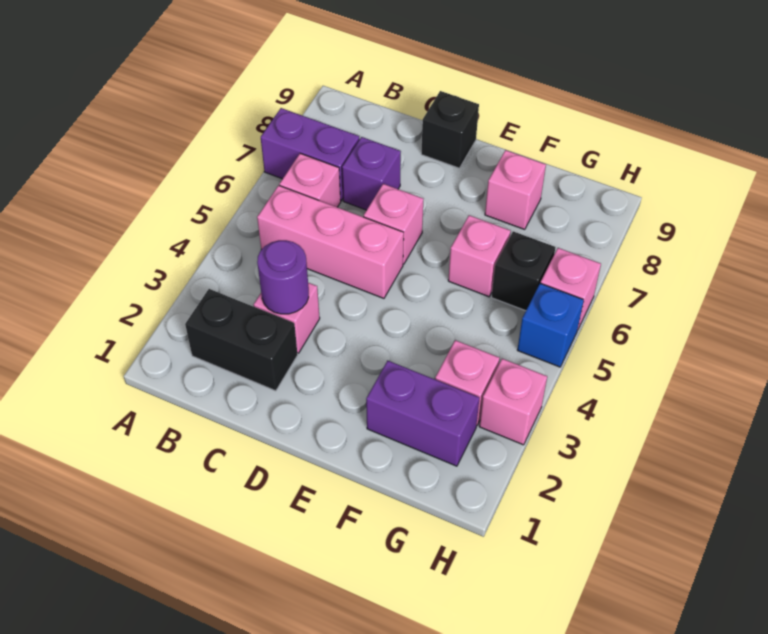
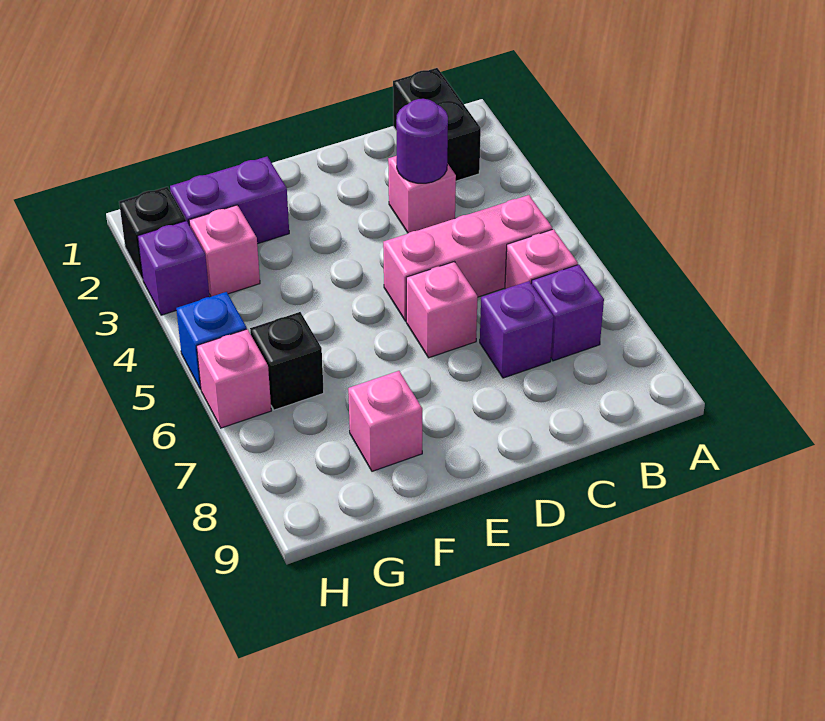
purple 1x2 brick [261,108,360,201] -> purple 1x1 brick [531,265,604,361]
black 1x2 brick [185,289,298,391] -> black 1x2 brick turned to [393,68,481,181]
black 1x1 brick [421,91,479,168] -> black 1x1 brick moved to [119,187,186,280]
pink 1x1 brick [448,215,511,297] -> none
pink 1x1 brick [479,359,547,445] -> purple 1x1 brick [138,221,209,315]

